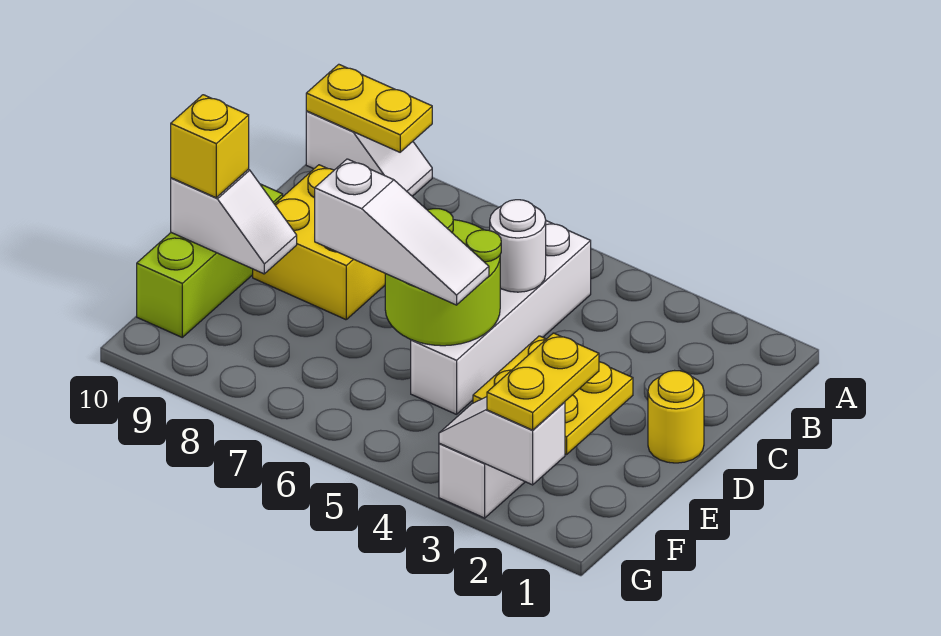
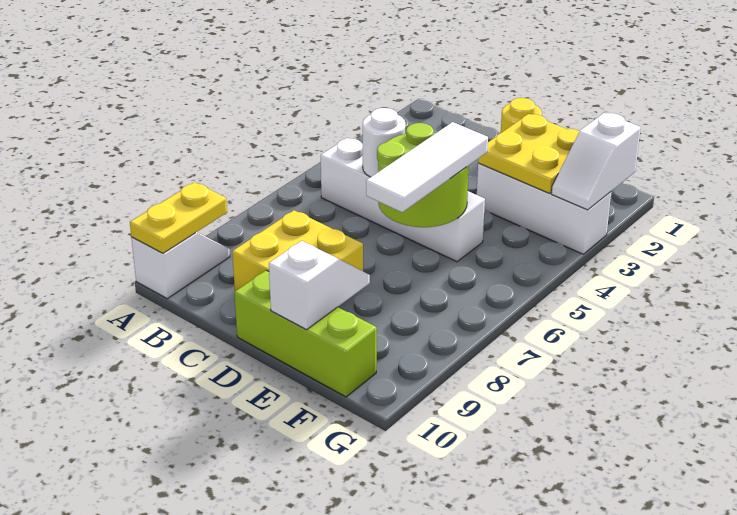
white 1x3 slope [315,159,489,305] -> white 1x3 tile [366,122,488,212]
yellow 1x1 brick [171,95,249,198] -> none
yellow 1x2 plate [487,333,599,430] -> none

